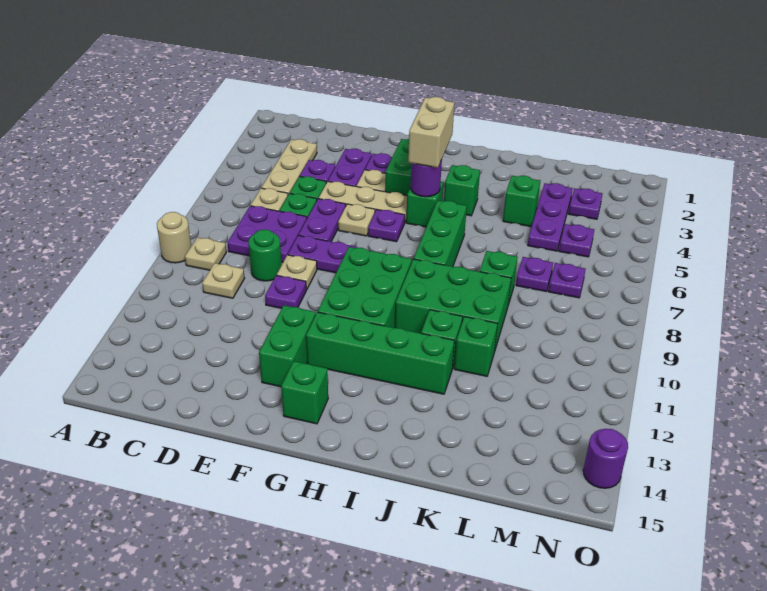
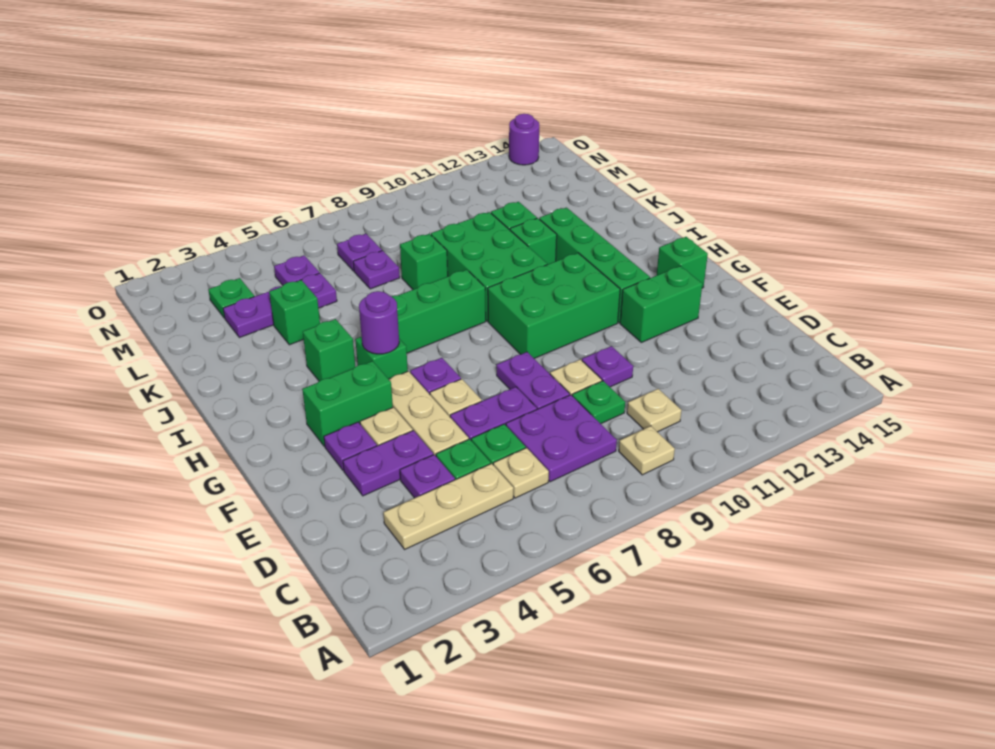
tan 1x1 round brick [157,212,191,263] -> none
green 1x1 round brick [248,230,282,281] -> green 1x1 plate [572,381,625,424]
tan 1x2 brick [408,97,454,168] -> none
purple 1x1 plate [568,188,602,219] -> green 1x1 plate [208,278,254,318]

